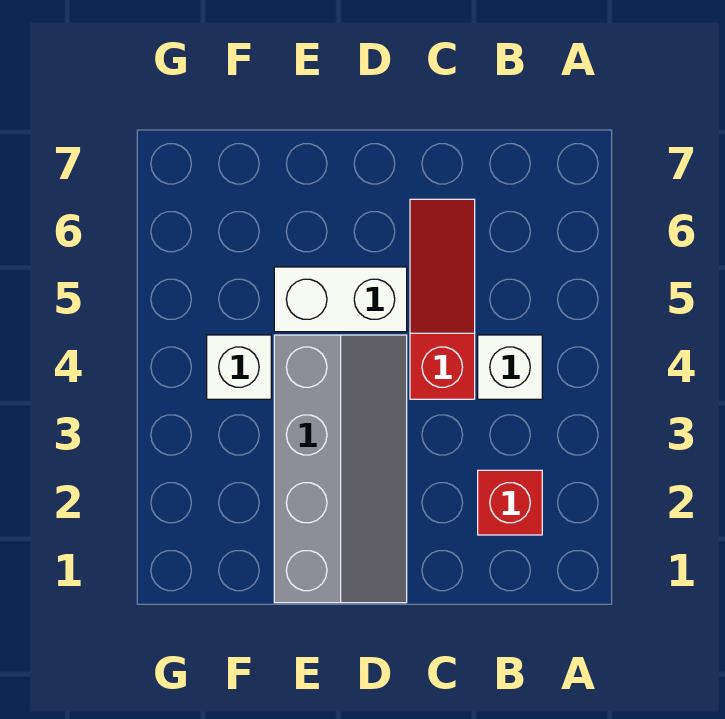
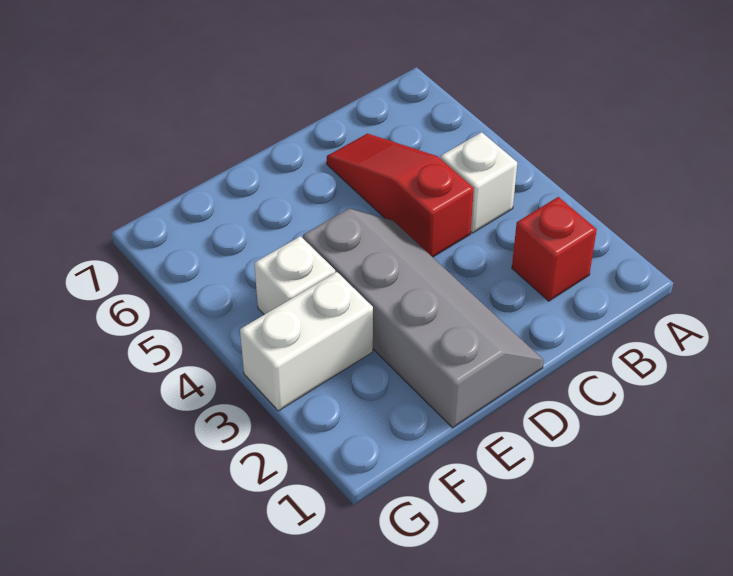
white 1x2 brick [274,267,407,332] -> white 1x2 brick moved to [240,272,373,411]

